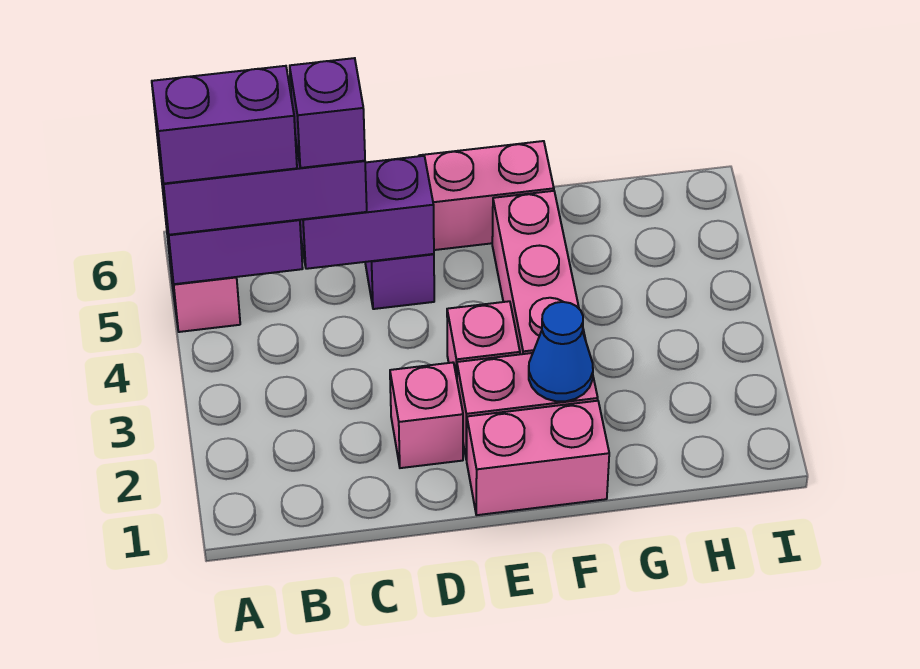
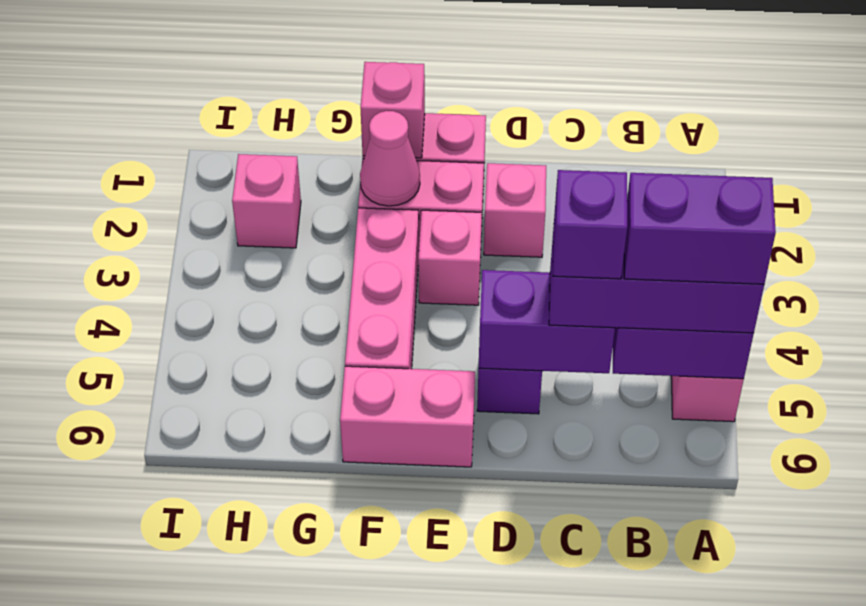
none -> pink 1x1 brick [360,62,425,158]
blue 1x1 cone [529,302,593,401] -> pink 1x1 cone [360,111,420,206]
none -> pink 1x1 brick [232,154,301,248]

